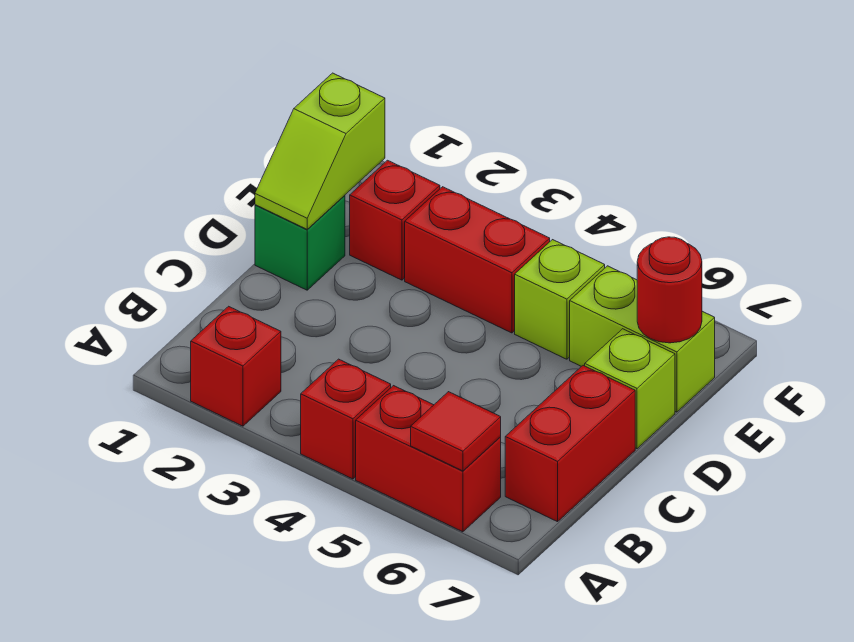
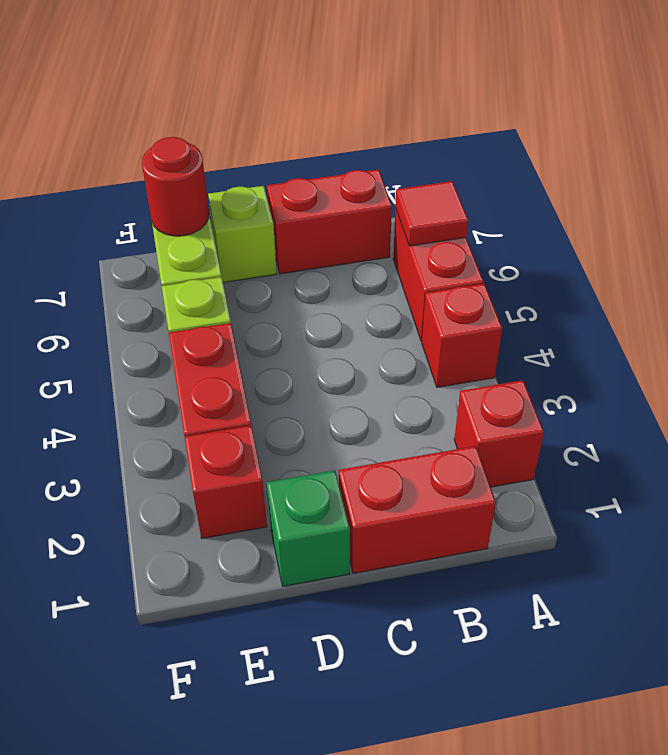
none -> red 1x2 brick [339,446,496,573]
lime 1x2 slope [255,73,385,229] -> none

